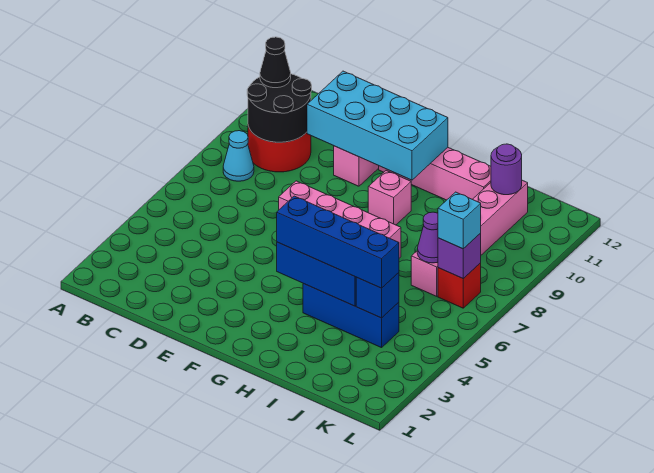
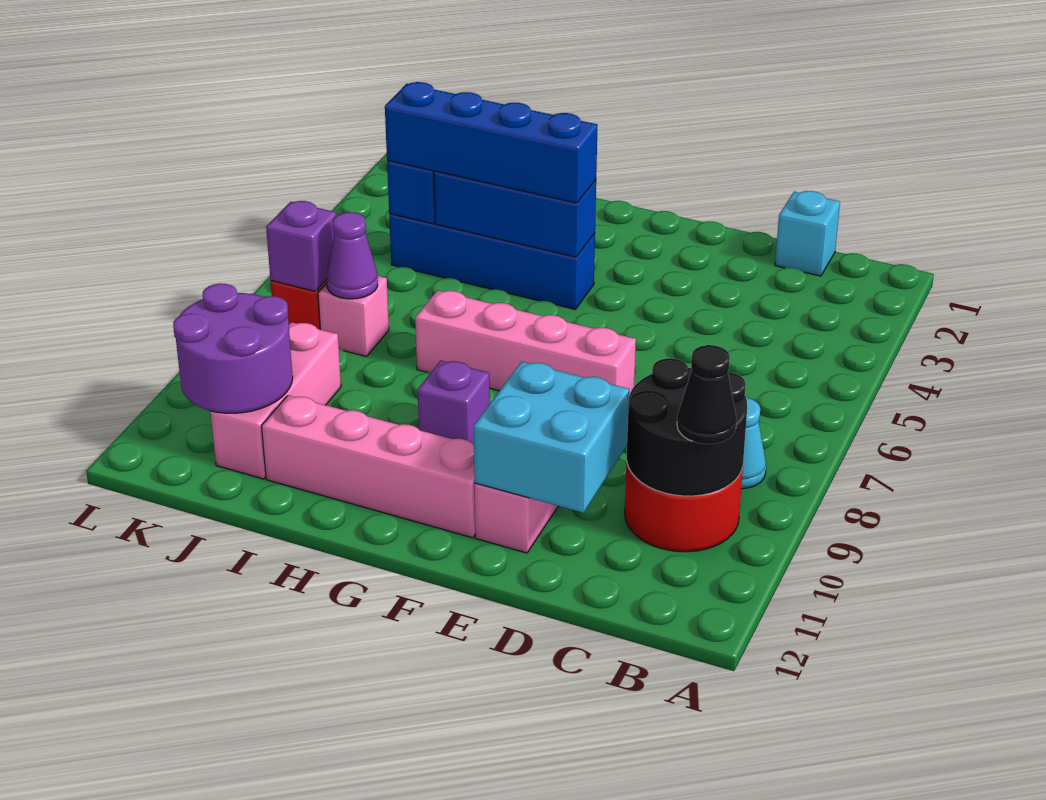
cyan 2x4 brick [307,71,448,180] -> cyan 2x2 brick [474,362,629,513]
pink 1x1 brick [368,170,411,225] -> purple 1x1 brick [417,360,490,445]
blue 1x3 brick [303,284,399,348] -> blue 1x4 brick [389,214,595,309]
purple 1x1 round brick [491,144,522,195] -> purple 2x2 round brick [173,284,293,413]
cyan 1x1 brick [438,192,481,249] -> cyan 1x1 brick moved to [775,191,840,276]

